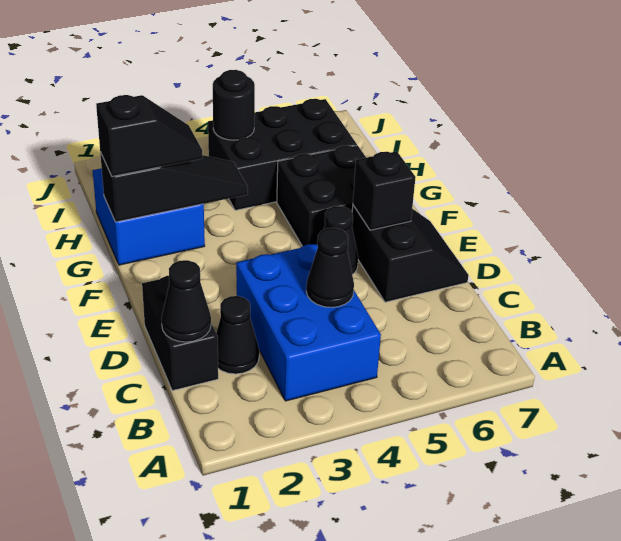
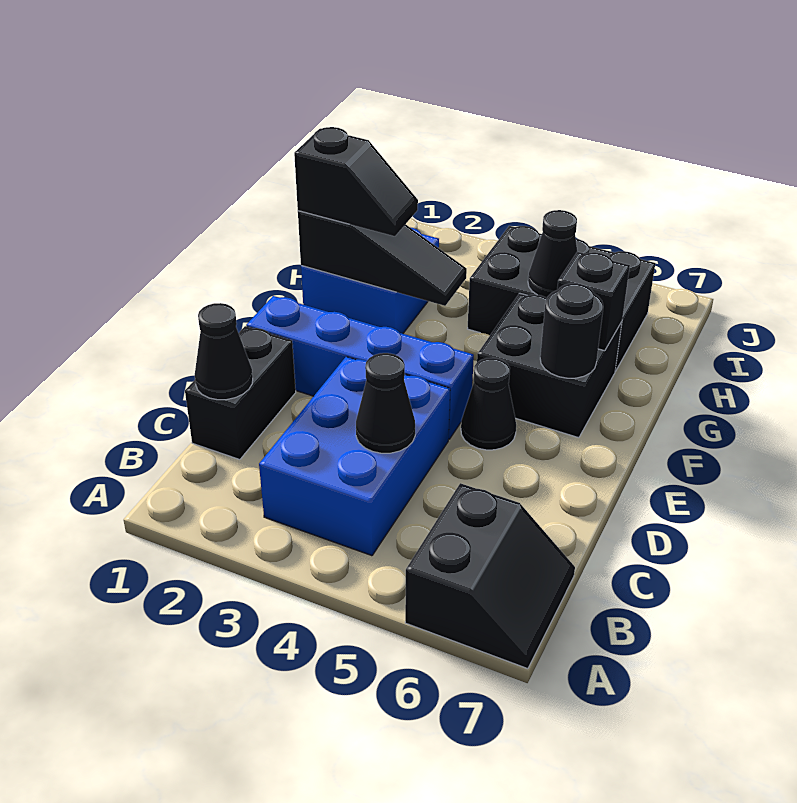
black 1x1 cone [216,296,259,374] -> black 1x1 cone moved to [528,210,577,298]
black 2x2 slope [352,205,469,302] -> black 2x2 slope moved to [405,483,575,669]
none -> blue 1x4 brick [246,296,474,439]
black 1x1 brick [353,151,416,230] -> black 1x1 brick moved to [557,252,630,351]
black 1x1 round brick [213,70,255,140] -> black 1x1 round brick moved to [540,283,603,378]

